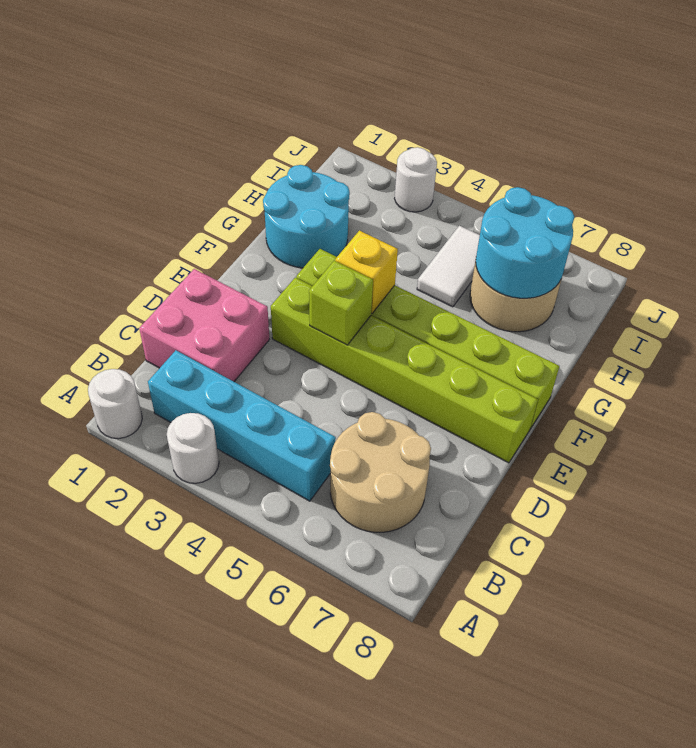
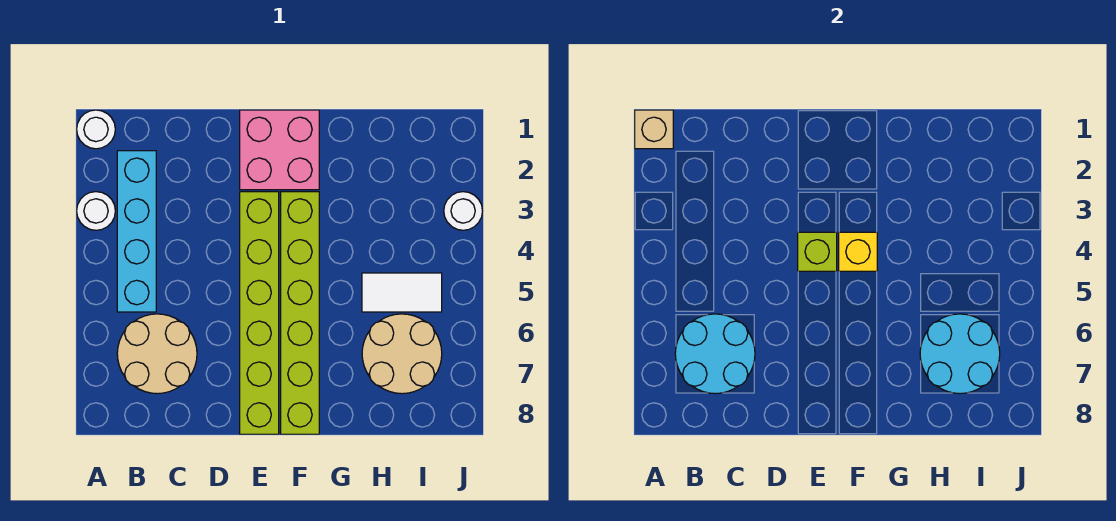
none -> tan 1x1 brick [635,110,673,149]
pink 2x2 brick [139,269,269,381] -> pink 2x2 brick moved to [240,110,319,190]
cyan 2x2 round brick [263,165,350,268] -> cyan 2x2 round brick moved to [675,314,755,394]

